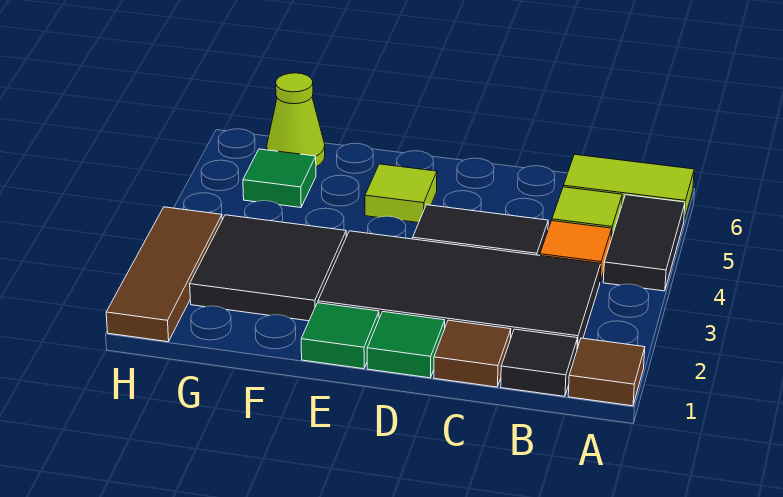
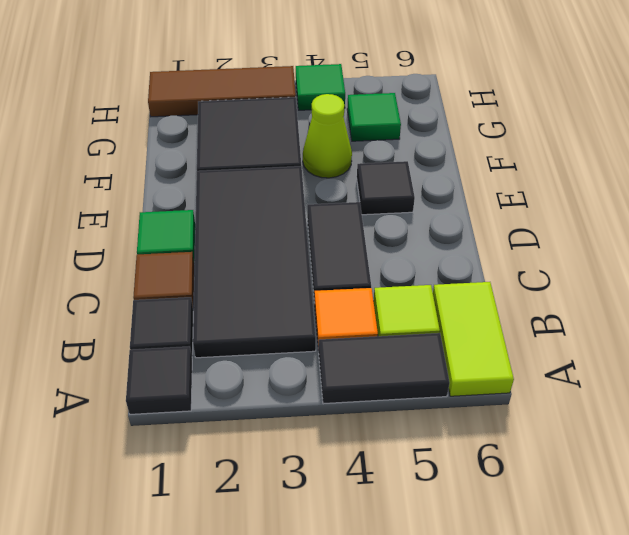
brown 1x1 tile [568,338,645,406] -> black 1x1 tile [126,346,192,414]
green 1x1 tile [301,303,379,369] -> green 1x1 tile moved to [296,64,345,110]
lime 1x1 tile [365,164,437,223] -> black 1x1 tile [357,161,415,215]
lime 1x1 cone [266,73,325,167] -> lime 1x1 cone moved to [303,94,352,178]

